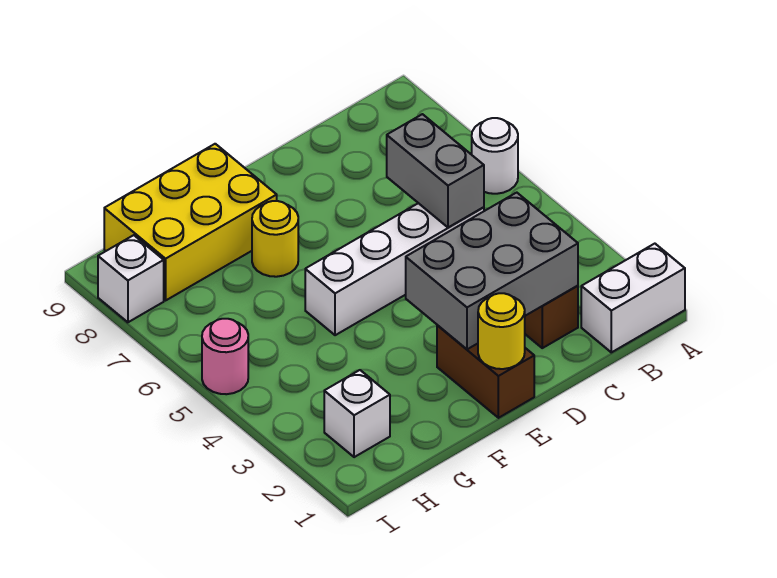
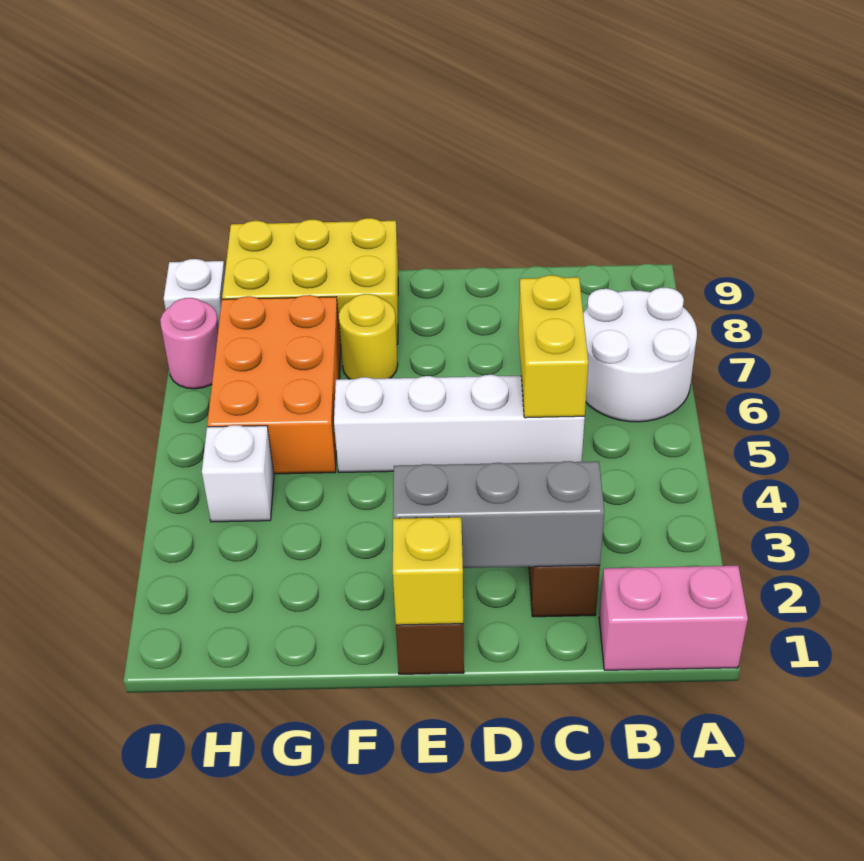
white 1x2 brick [581,244,685,352] -> pink 1x2 brick [599,566,748,670]
white 1x1 round brick [472,118,518,194] -> white 2x2 round brick [583,288,697,422]
grey 2x3 brick [406,193,578,349] -> grey 1x3 brick [393,461,604,568]
grey 1x2 brick [387,114,484,227] -> yellow 1x2 brick [519,275,588,418]
yellow 1x1 round brick [478,293,525,369] -> yellow 1x1 brick [393,517,463,625]
none -> orange 2x3 brick [207,295,341,474]
white 1x1 brick [324,370,390,457] -> white 1x1 brick moved to [202,425,274,522]
pink 1x1 round brick [202,319,248,394] -> pink 1x1 round brick moved to [160,298,219,389]

